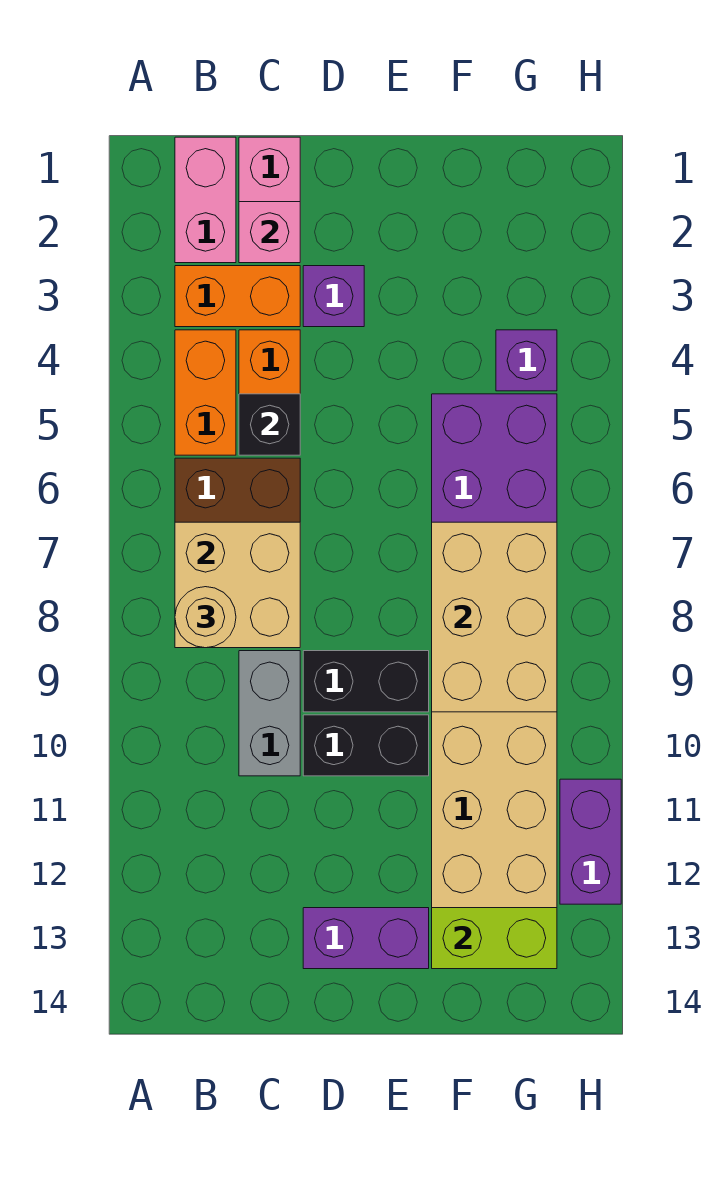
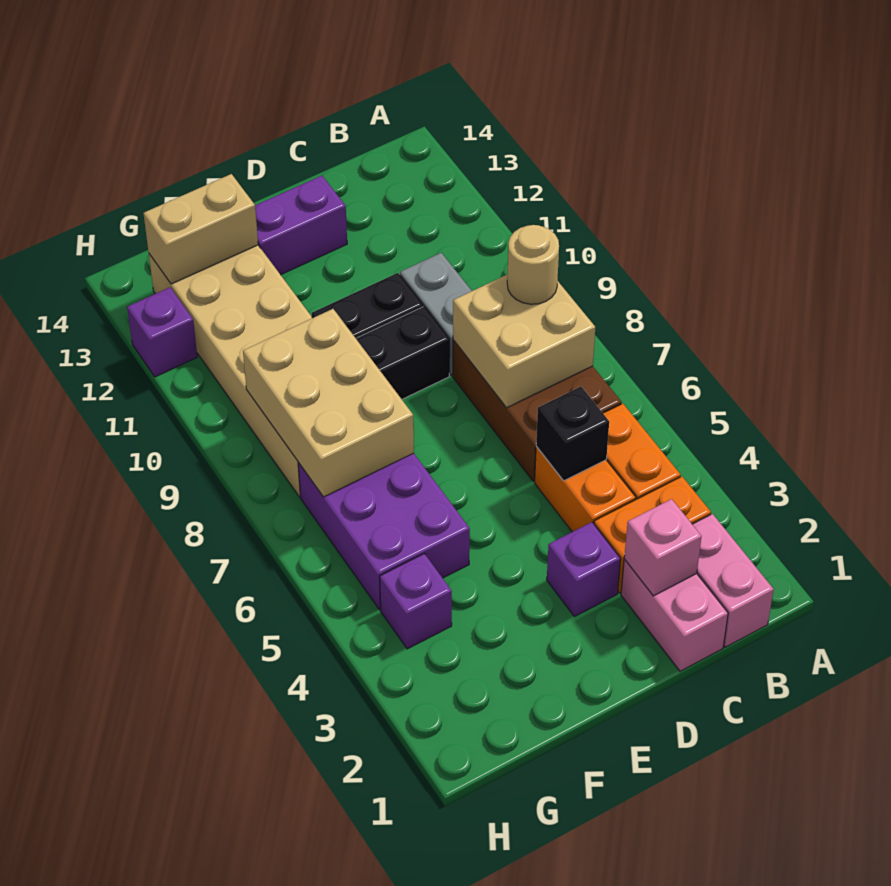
lime 1x2 brick [432,908,557,969] -> tan 1x2 brick [143,174,258,284]
purple 1x2 brick [560,779,621,904] -> purple 1x1 brick [127,287,197,377]

